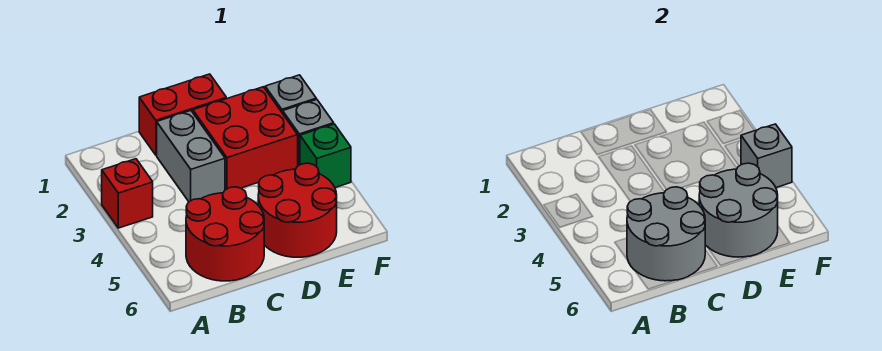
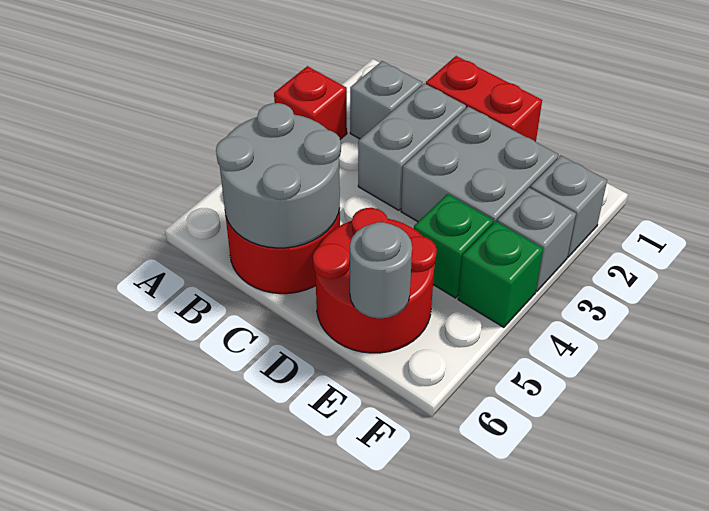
red 2x2 brick [193,87,298,190] -> grey 2x2 brick [401,107,558,223]
grey 2x2 round brick [699,163,778,257] -> grey 1x1 round brick [350,222,412,319]
none -> green 1x1 brick [414,194,493,298]
grey 1x1 brick [741,124,792,187] -> grey 1x1 brick moved to [350,61,422,139]

